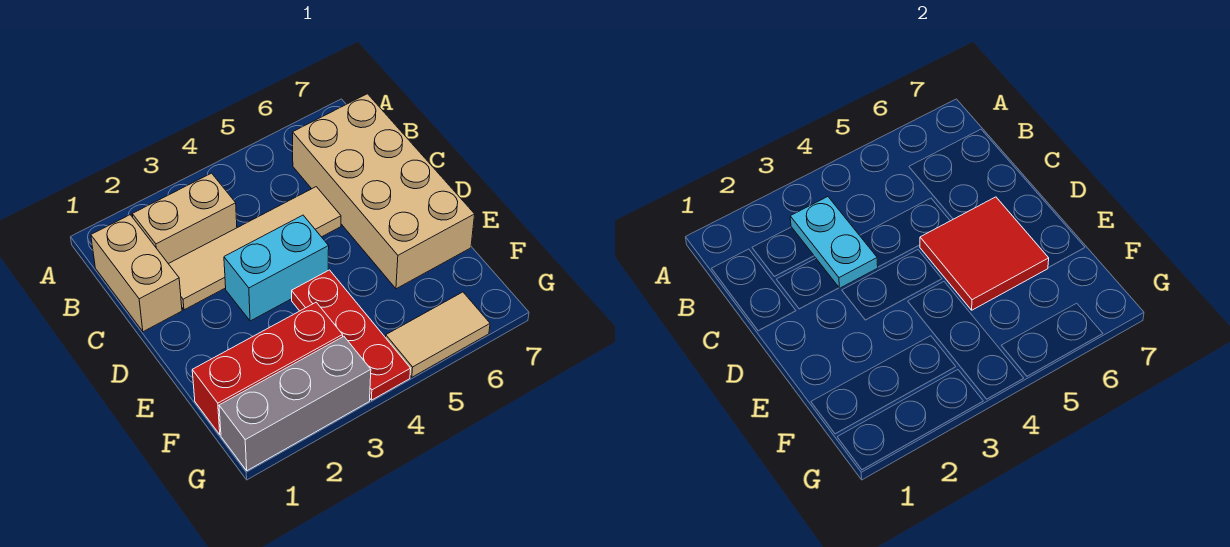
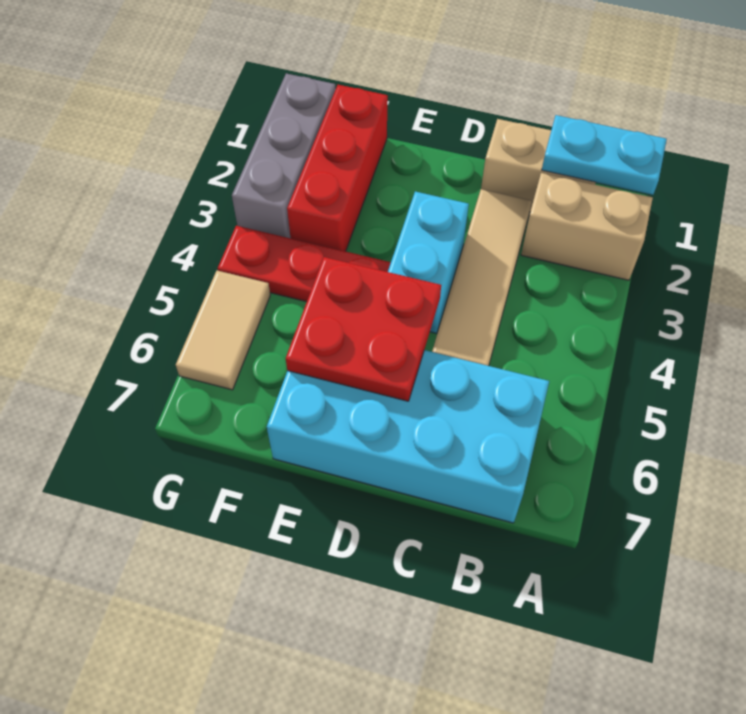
tan 1x2 brick [132,173,237,264] -> tan 1x2 brick turned to [521,173,653,280]
cyan 1x2 plate [790,197,878,288] -> cyan 1x2 plate moved to [542,115,667,195]
tan 2x4 brick [293,94,475,289] -> cyan 2x4 brick [267,350,549,523]
red 2x2 tile [920,197,1049,310] -> red 2x2 plate [286,257,441,401]

